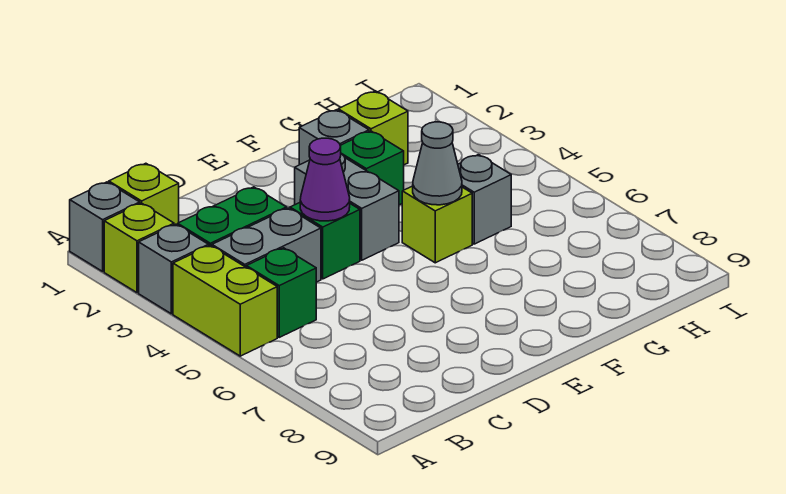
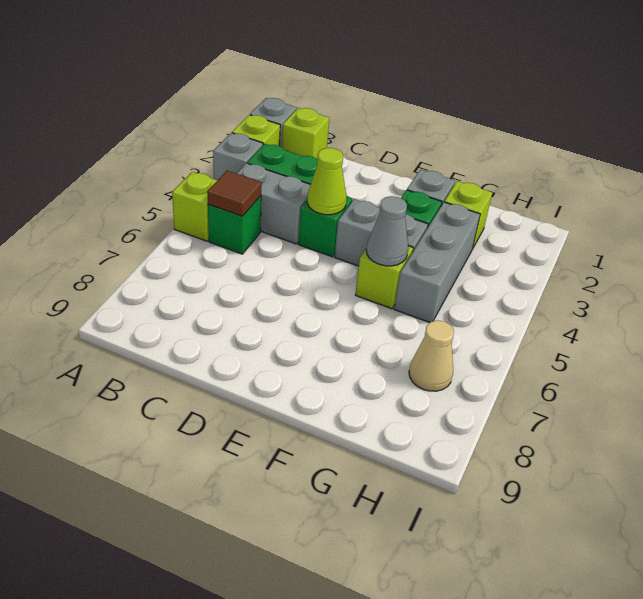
lime 1x2 brick [173,246,277,356] -> lime 1x1 brick [172,172,218,241]
none -> brown 1x1 tile [207,171,262,216]
purple 1x1 cone [300,138,350,221] -> lime 1x1 cone [307,148,347,215]
grey 1x2 brick [295,154,399,260] -> grey 1x2 brick turned to [335,199,428,266]
grey 1x1 brick [458,155,511,244] -> grey 1x3 brick [394,202,480,322]
none -> tan 1x1 cone [409,320,454,391]

